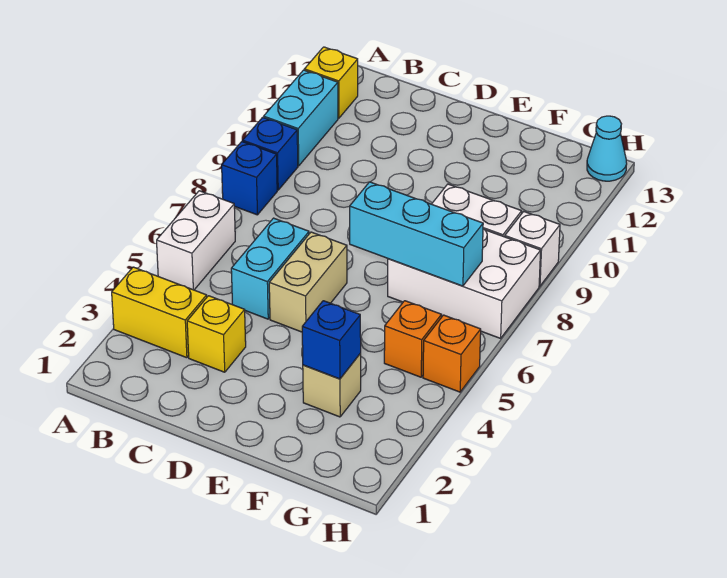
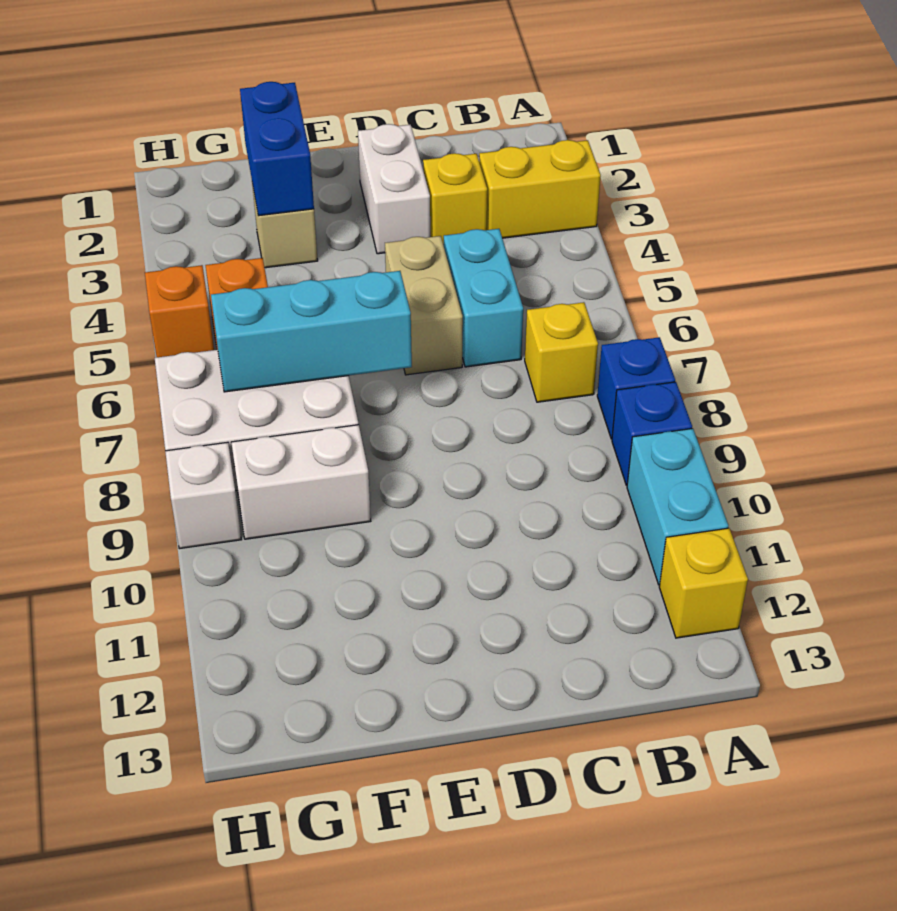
white 1x2 brick [157,191,235,290] -> white 1x2 brick moved to [358,124,430,254]
none -> yellow 1x1 brick [525,302,598,402]
blue 1x1 brick [302,301,361,379] -> blue 1x2 brick [240,82,314,216]
cyan 1x1 cone [587,116,627,181] -> none

